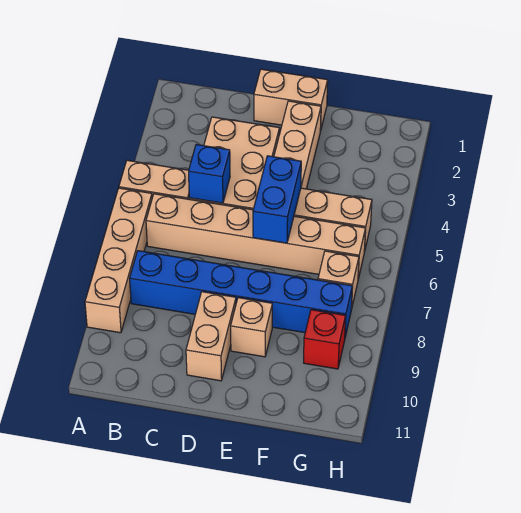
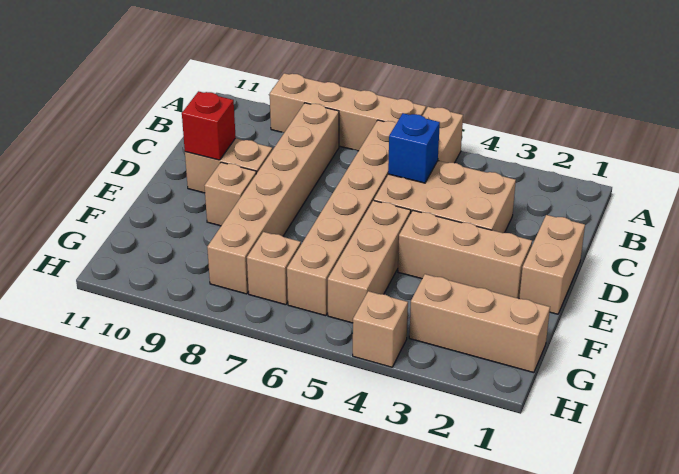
blue 1x6 brick [130,251,352,337] -> tan 1x6 brick [207,103,339,294]
blue 1x2 brick [253,156,301,243] -> none
none -> tan 1x3 brick [409,274,550,373]
red 1x1 brick [304,310,346,369] -> red 1x1 brick moved to [182,91,236,160]
none -> tan 1x1 brick [353,291,408,367]

